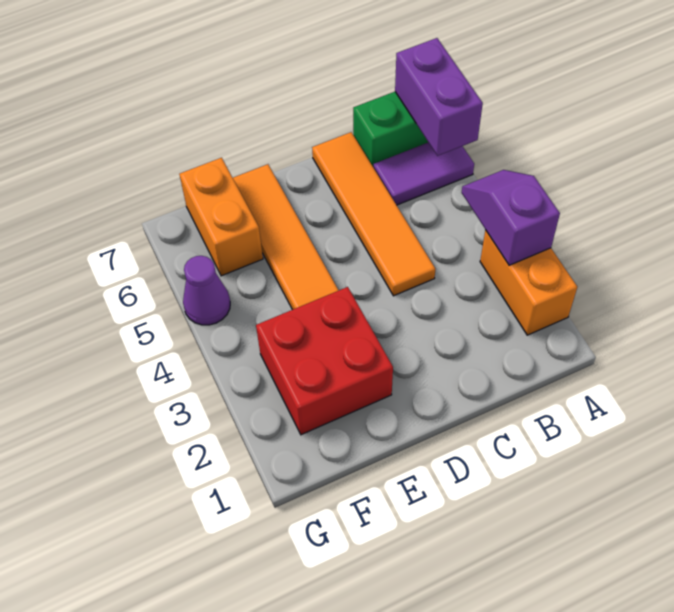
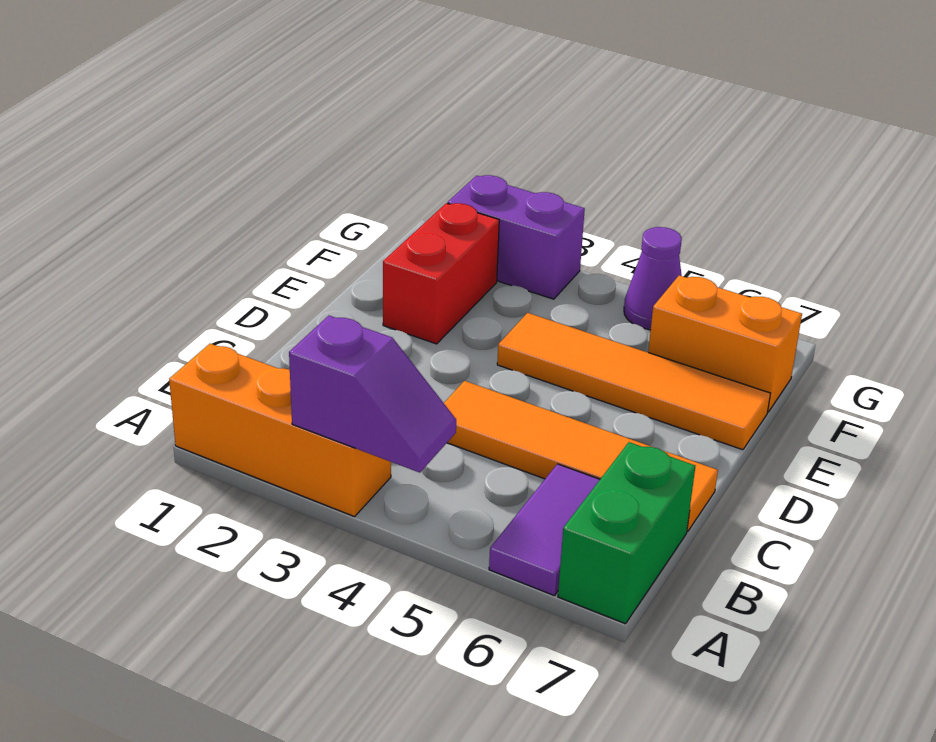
orange 1x2 brick [480,230,577,335] -> orange 1x3 brick [169,344,391,517]
purple 1x2 brick [395,38,483,156] -> purple 1x2 brick moved to [448,175,585,299]
red 2x2 brick [256,287,393,435] -> red 1x2 brick [383,203,499,344]

